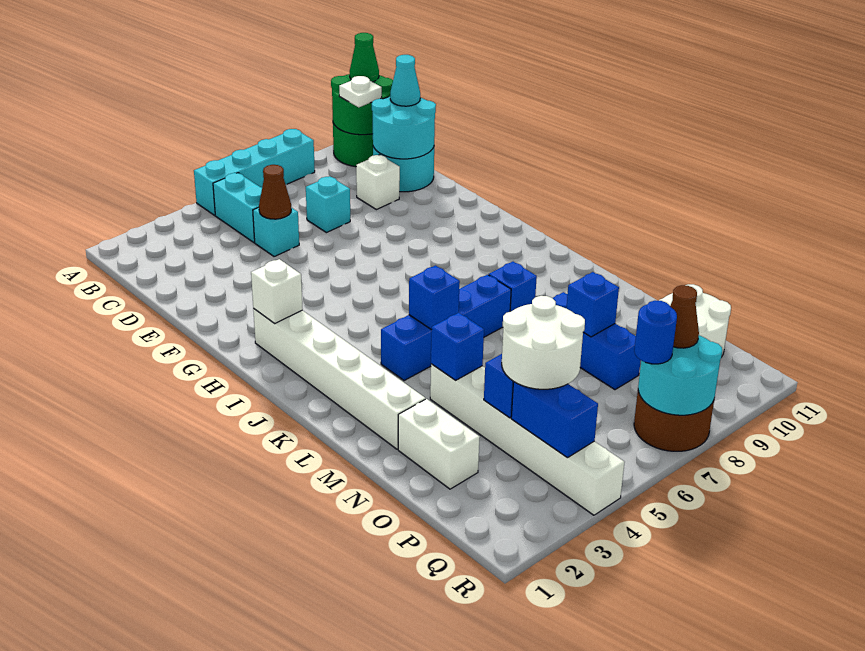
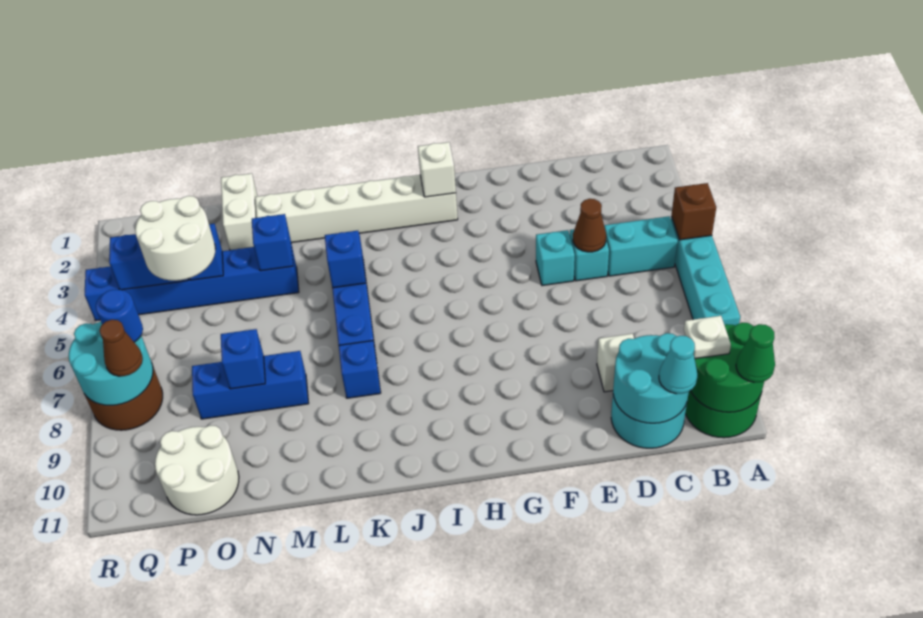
none -> brown 1x1 brick [672,183,716,240]
cyan 1x1 brick [306,176,350,233] -> cyan 1x1 brick moved to [536,230,575,286]
white 1x6 brick [430,364,624,515] -> blue 1x6 brick [85,244,299,321]
white 1x2 brick [398,399,480,489] -> white 1x2 brick turned to [221,173,257,250]

